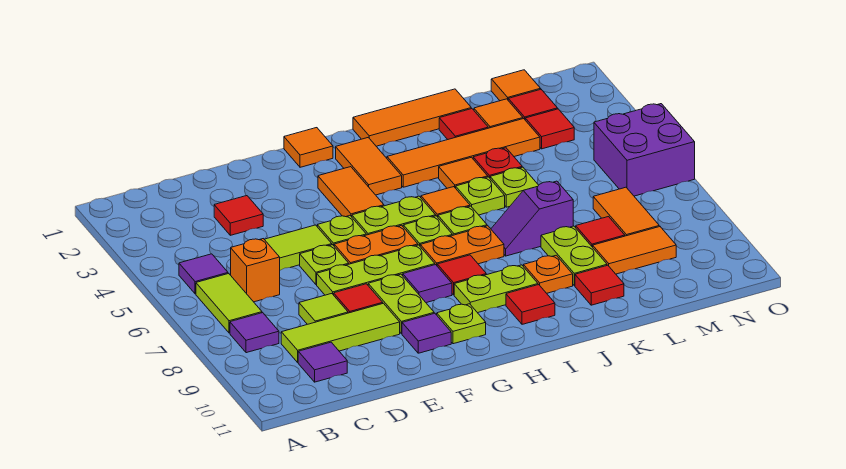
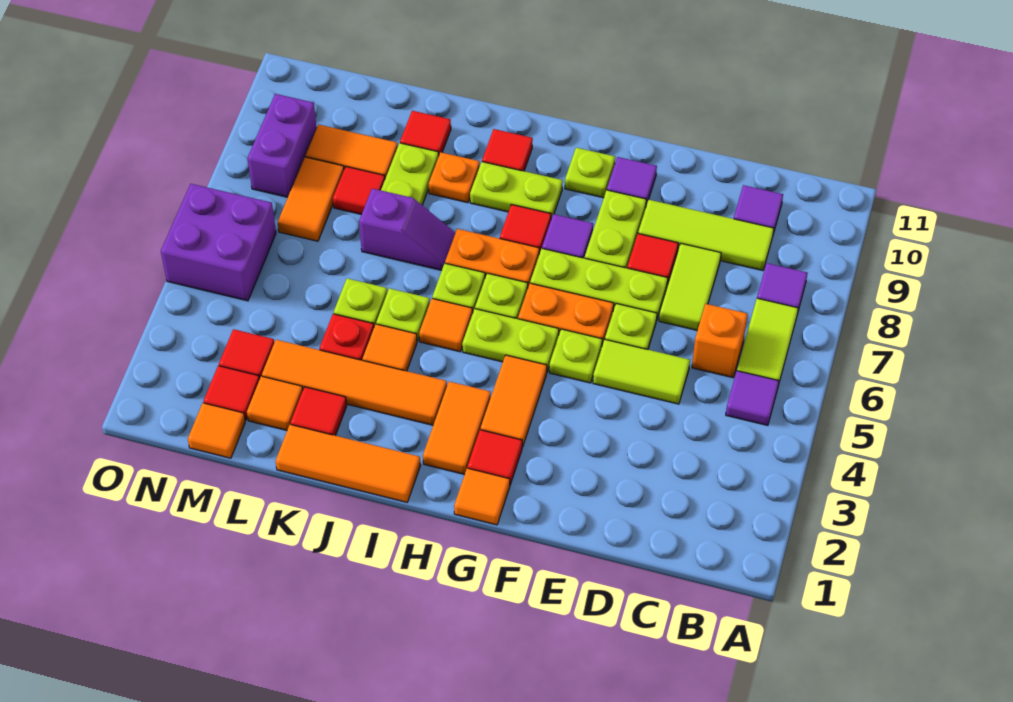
red 1x1 tile [214,196,263,235] -> red 1x1 tile moved to [467,430,522,485]
lime 1x1 tile [299,294,348,324] -> lime 1x2 tile [659,244,721,330]
none -> purple 1x2 brick [247,94,317,197]

